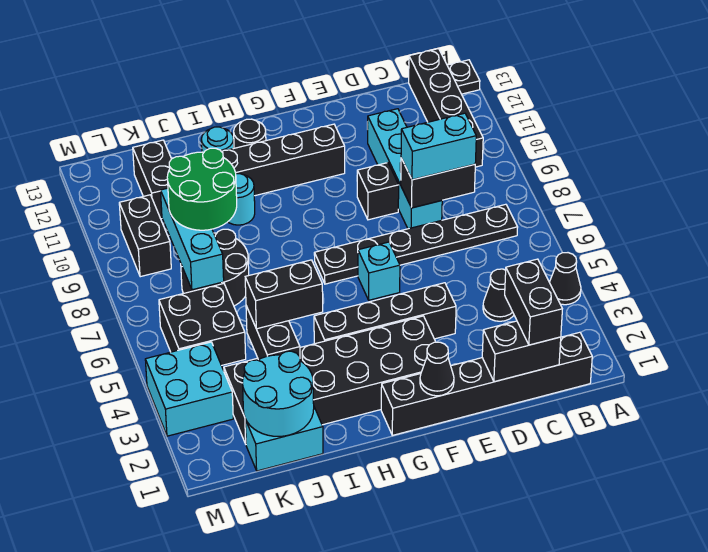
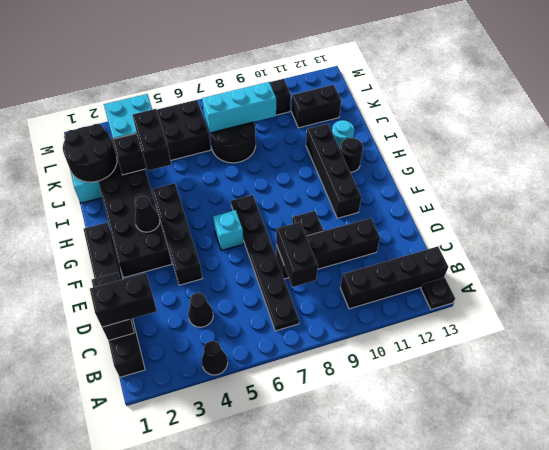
cyan 1x2 brick [401,113,476,180] -> none
cyan 1x4 brick [368,109,442,229] -> black 1x4 brick [276,218,380,279]
black 1x1 cone [420,342,454,396] -> black 1x1 cone moved to [135,196,160,232]
cyan 1x1 round brick [228,174,255,225] -> none
cyan 2x2 round brick [243,351,314,436] -> black 2x2 round brick [63,124,117,182]
green 2x2 round brick [167,148,237,230] -> none

